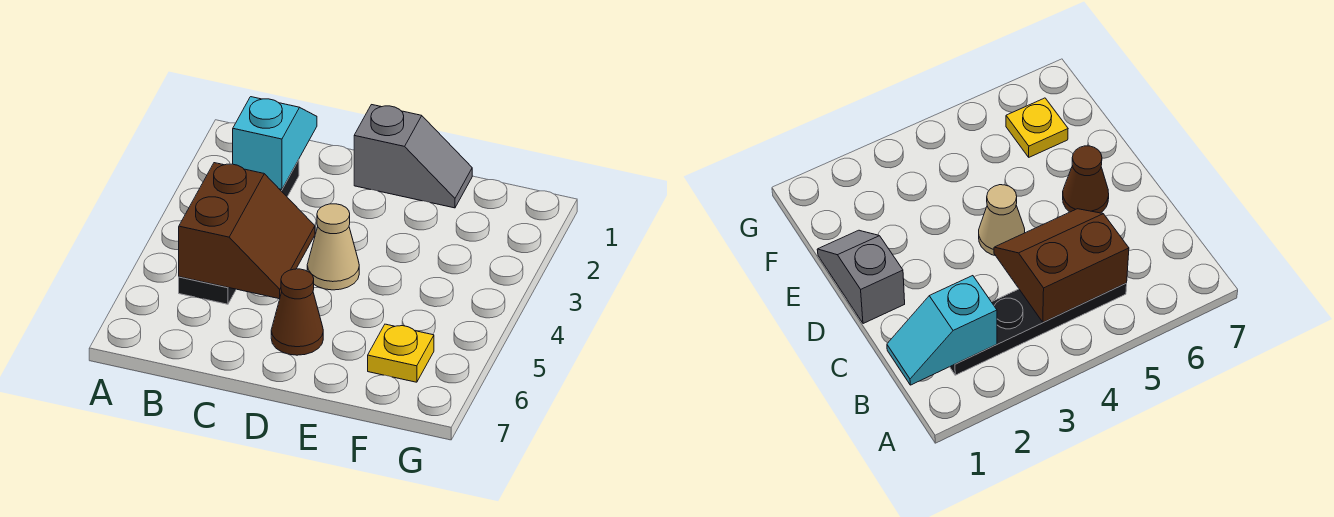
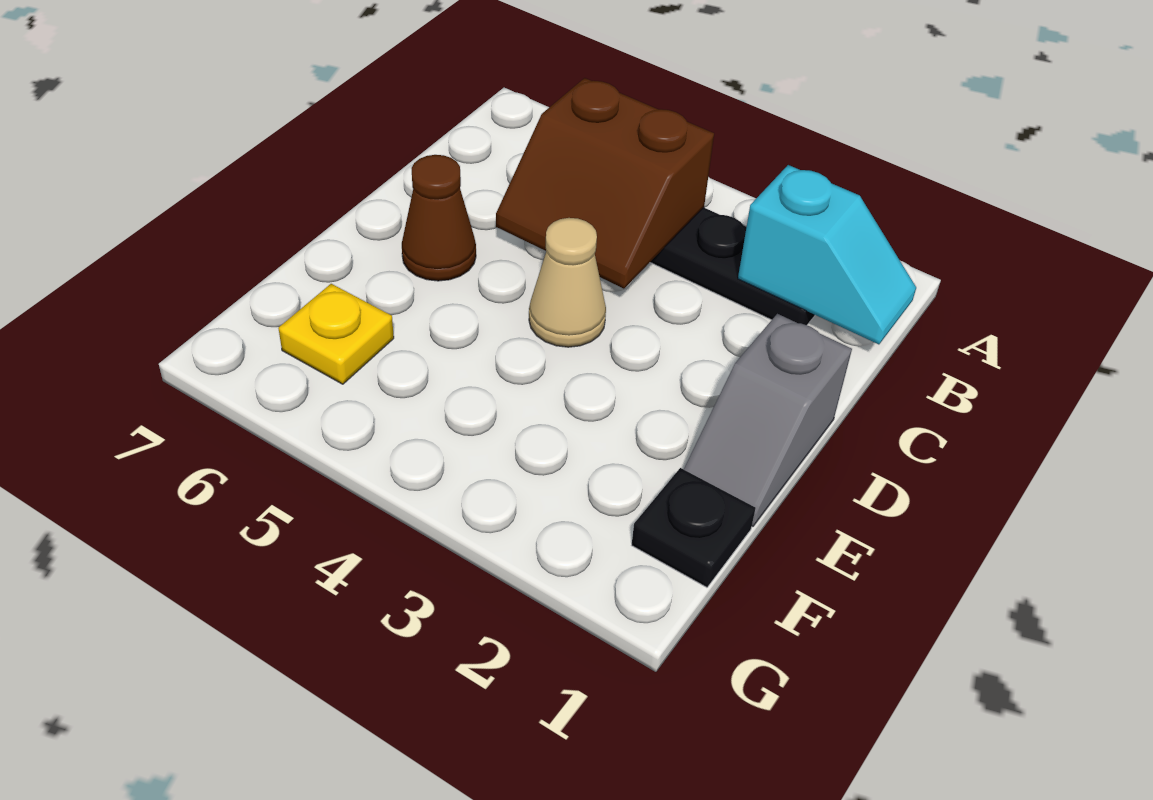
none -> black 1x1 plate [632,468,756,587]

